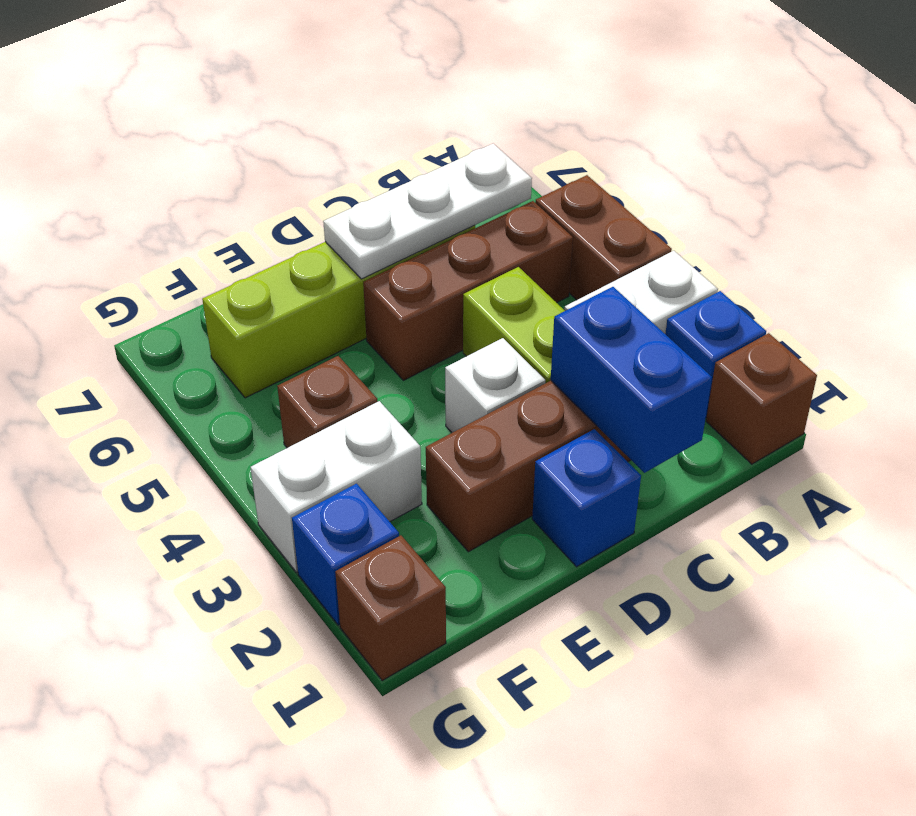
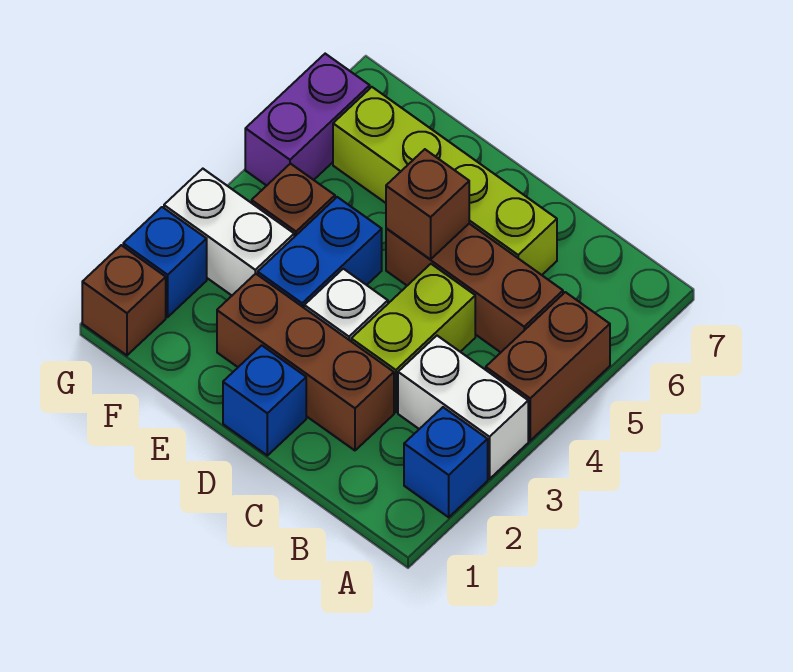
brown 1x1 brick [706,333,817,464] -> brown 1x1 brick moved to [386,149,469,259]
white 1x3 plate [323,144,532,279] -> none
blue 1x2 brick [551,287,712,473] -> blue 1x2 brick moved to [258,197,382,308]
none -> purple 1x2 brick [245,54,370,186]

